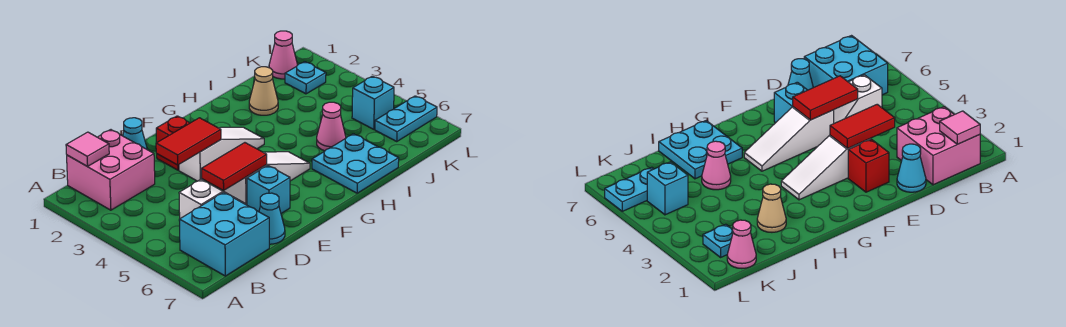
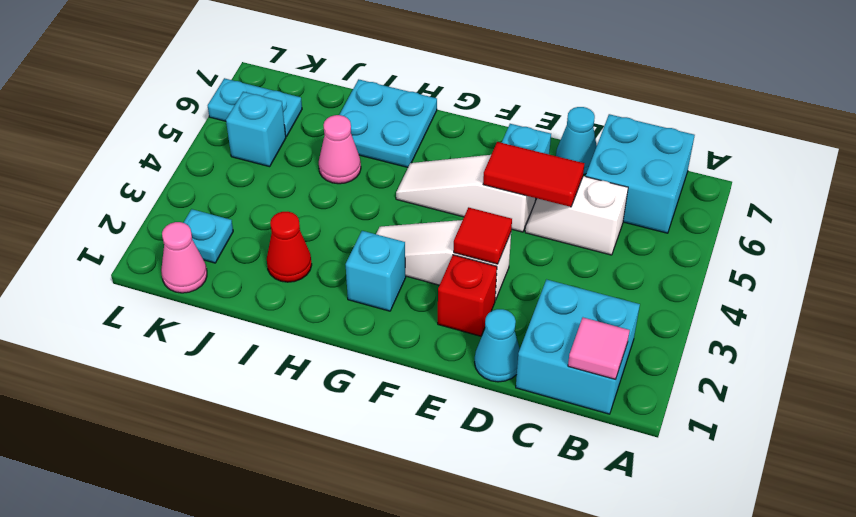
pink 2x2 brick [67,130,155,210] -> cyan 2x2 brick [516,280,640,414]
red 1x2 tile [156,118,221,165] -> red 1x1 tile [454,207,512,264]
none -> cyan 1x1 brick [346,231,406,311]
tan 1x1 cone [249,67,278,115] -> red 1x1 cone [267,212,312,282]

